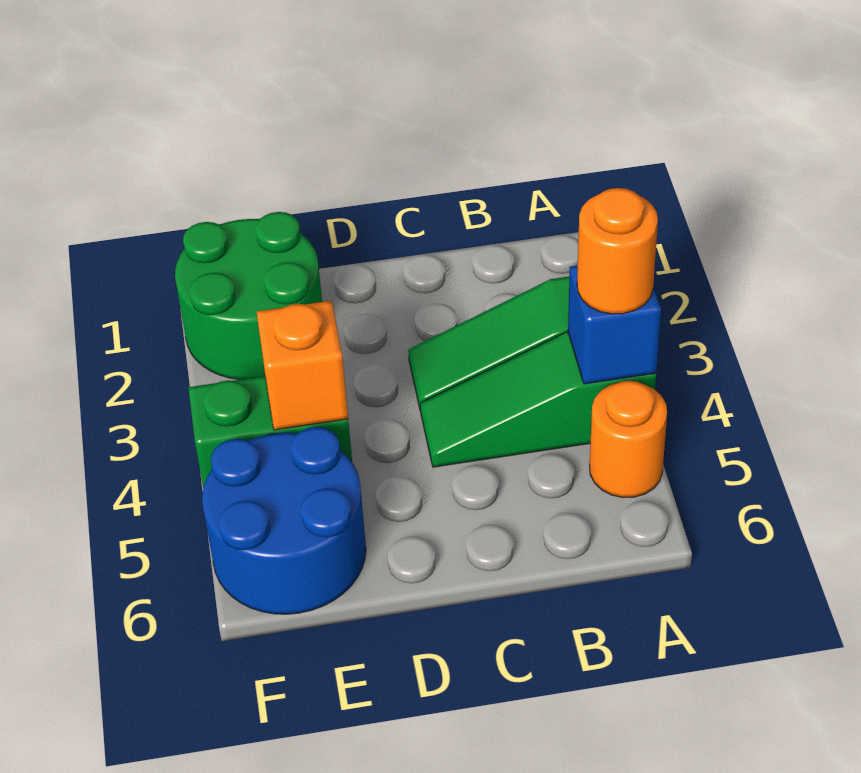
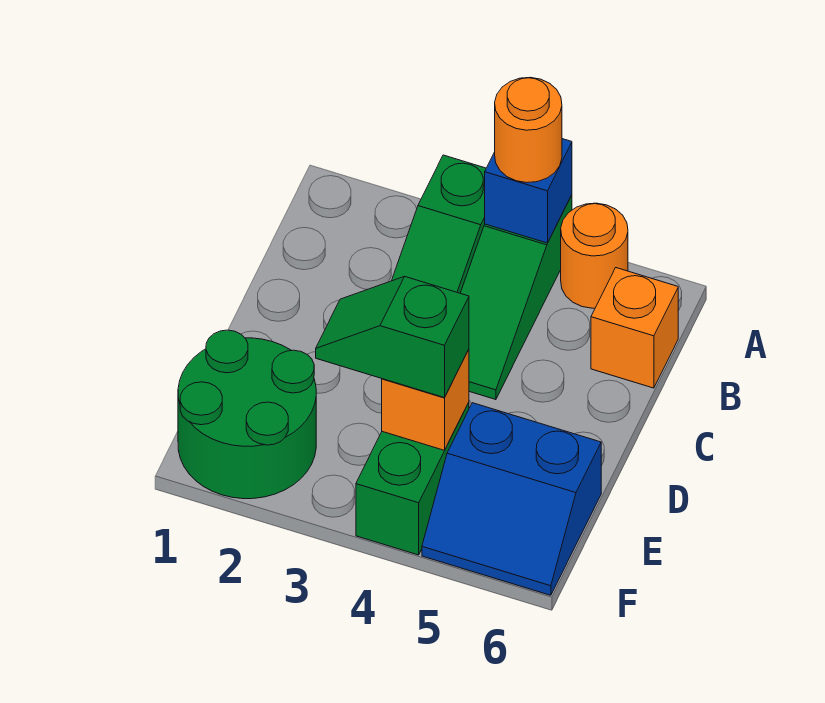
none -> orange 1x1 brick [591,268,678,388]
none -> green 1x2 slope [316,276,469,398]
blue 2x2 round brick [202,427,366,614] -> blue 2x2 slope [422,403,601,595]

